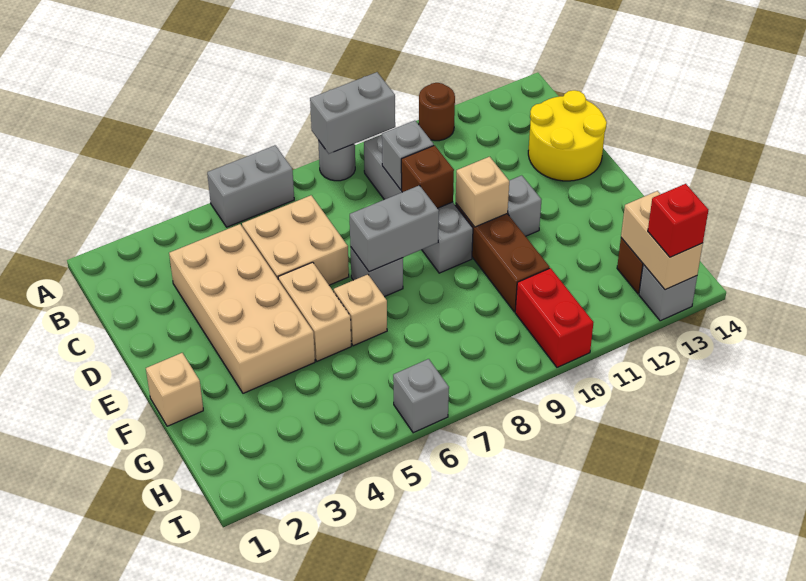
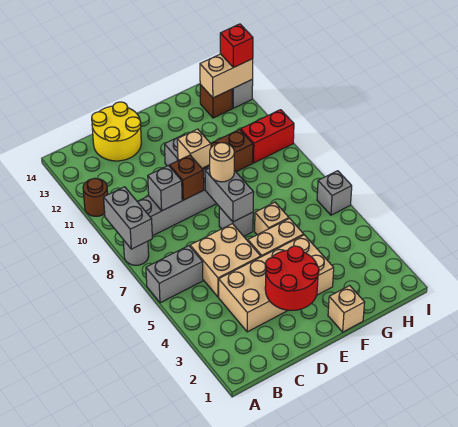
grey 1x2 brick [207,145,294,227] -> grey 1x2 brick turned to [146,246,203,303]
none -> red 2x2 round brick [265,246,319,310]
none -> tan 1x1 round brick [210,143,234,182]

